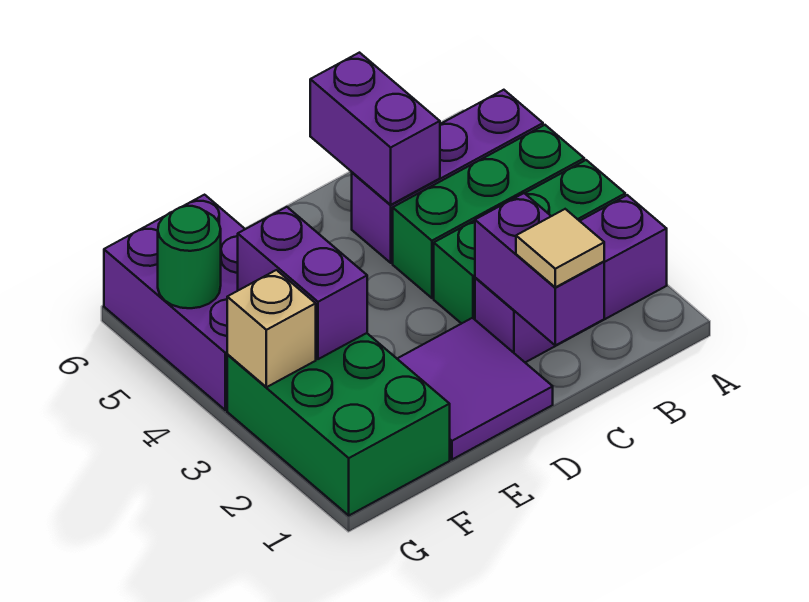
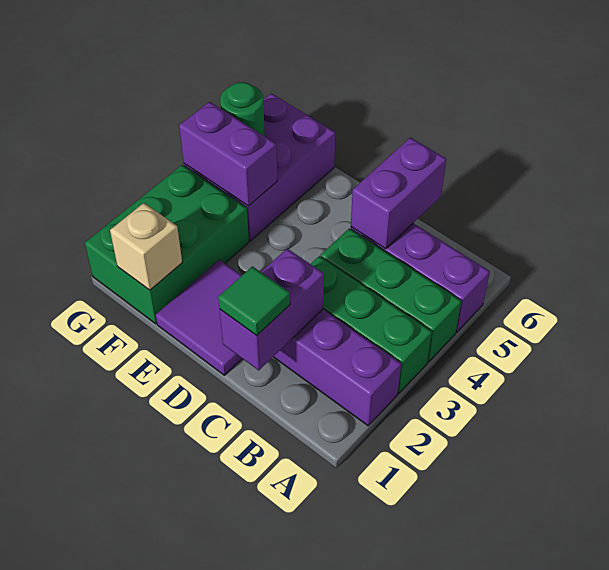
tan 1x1 tile [516,209,604,287] -> green 1x1 tile [218,266,290,336]
purple 1x2 brick [238,207,367,359] -> purple 1x2 brick turned to [179,102,277,206]
tan 1x1 brick [227,270,316,387] -> tan 1x1 brick moved to [110,203,182,290]

